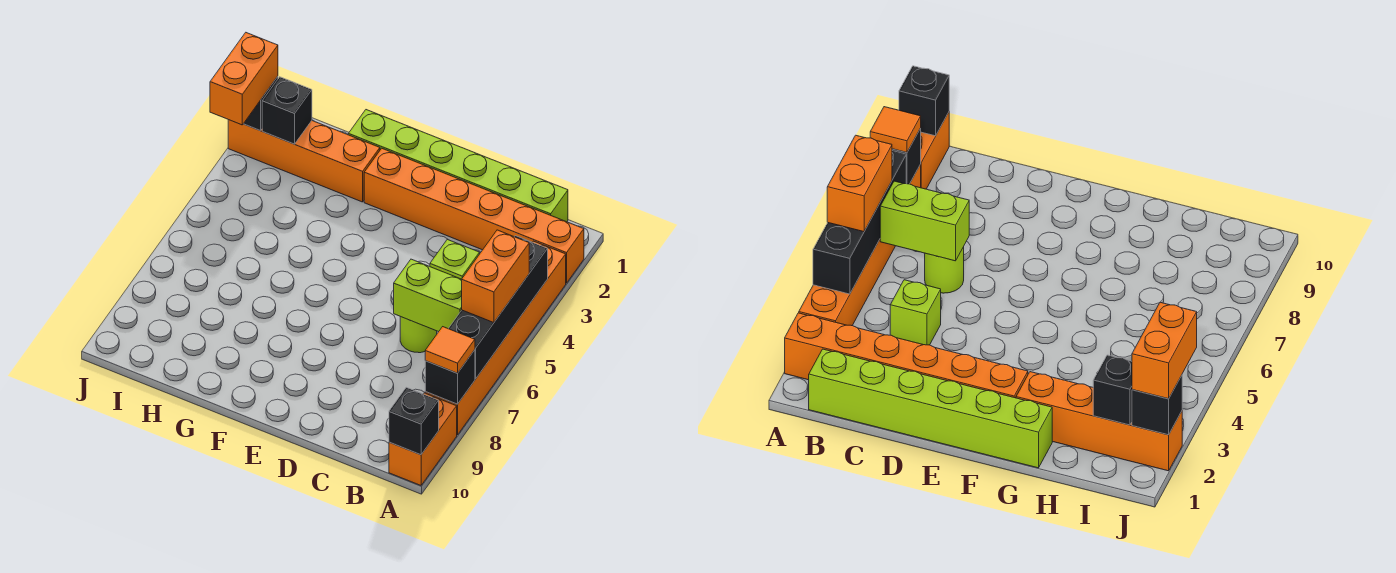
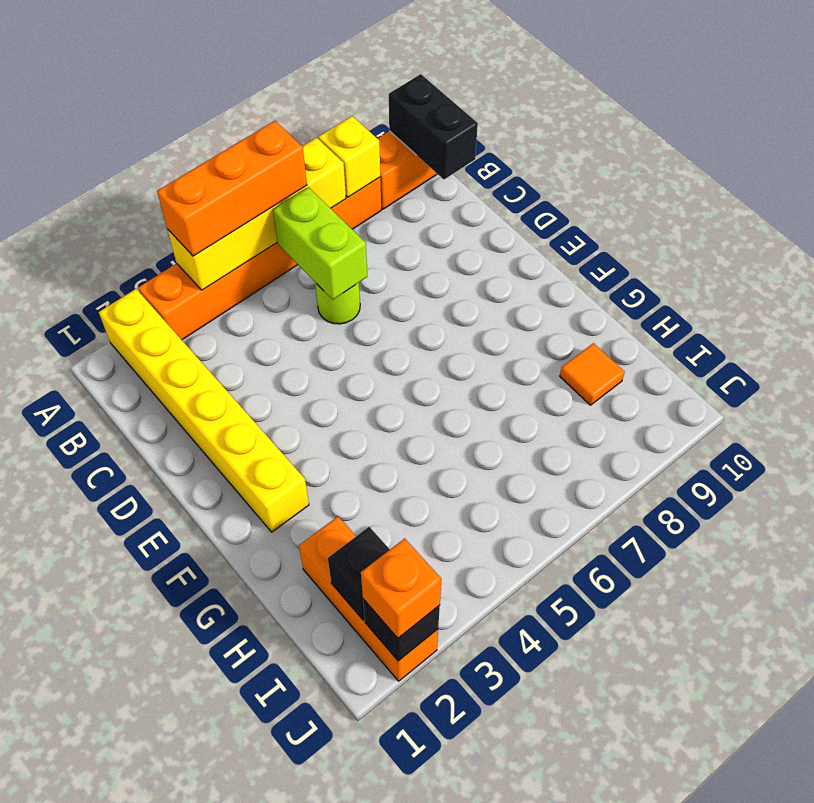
orange 1x6 brick [364,148,584,283] -> yellow 1x6 brick [99,289,309,532]
black 1x4 brick [448,236,548,379] -> yellow 1x4 brick [167,138,346,290]
orange 1x2 brick [462,230,529,323] -> orange 1x3 brick [157,121,307,256]
black 1x1 brick [425,350,475,404] -> yellow 1x1 brick [318,116,380,197]
orange 1x1 tile [425,327,475,373] -> orange 1x1 tile moved to [560,343,625,405]
black 1x1 brick [389,387,439,455] -> black 1x2 brick [389,74,478,179]
lime 1x6 brick [348,110,568,222] -> none
lime 1x1 brick [430,239,480,279] -> none
orange 1x4 brick [228,120,380,202] -> orange 1x3 brick [299,516,438,681]
orange 1x2 brick [210,33,278,125] -> orange 1x1 brick [361,538,442,638]

